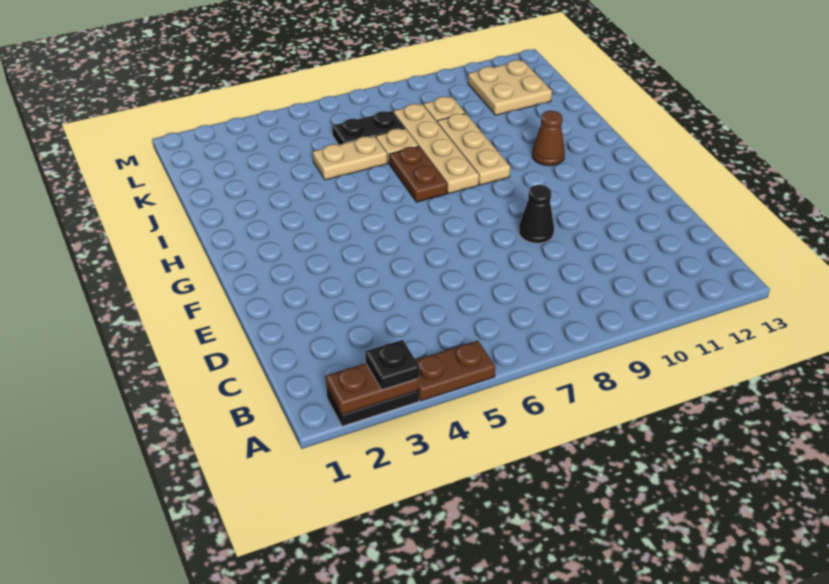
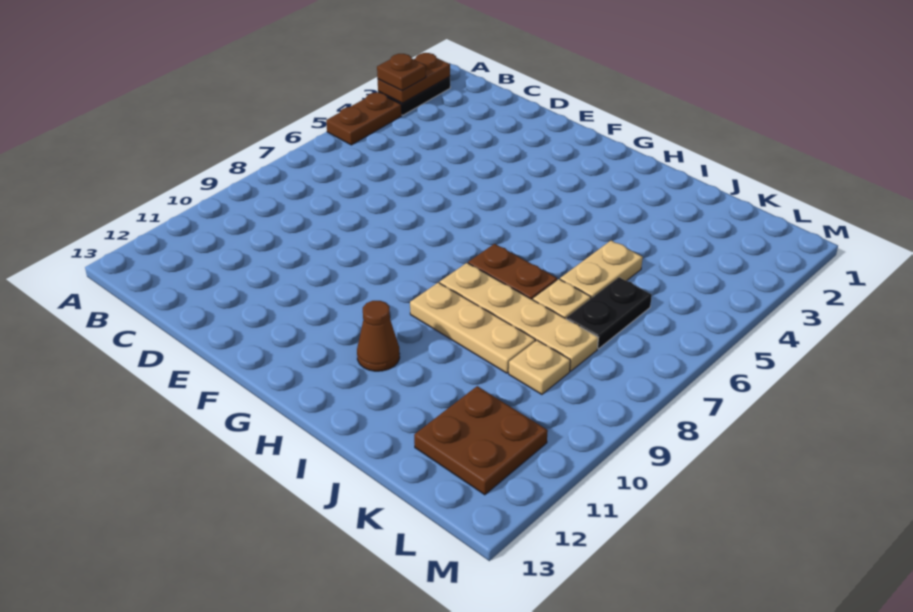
black 1x1 plate [365,340,419,390] -> brown 1x1 plate [377,54,426,91]
black 1x1 cone [519,185,554,243] -> none
tan 2x2 plate [468,60,552,115] -> brown 2x2 plate [414,386,548,495]

